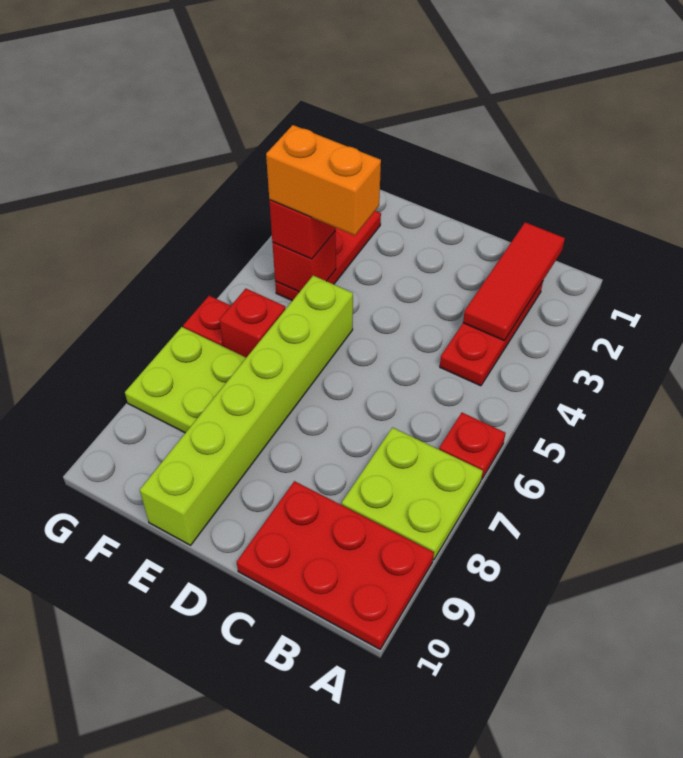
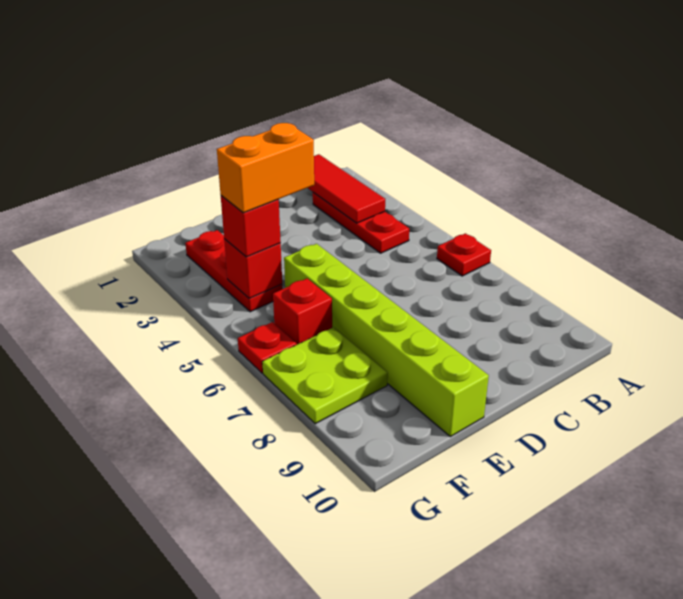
lime 2x2 plate [342,428,483,560] -> none
red 2x3 plate [237,481,434,649] -> none

